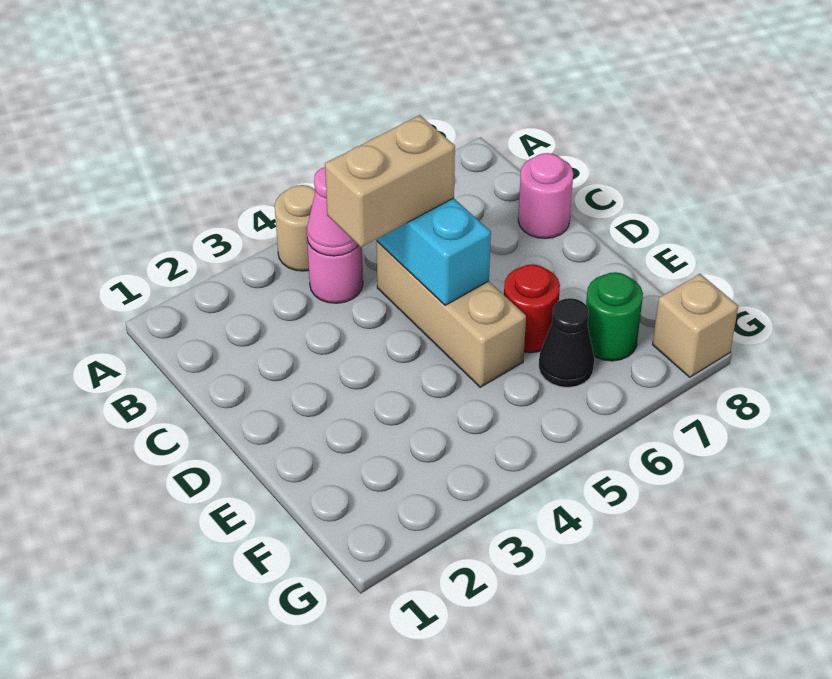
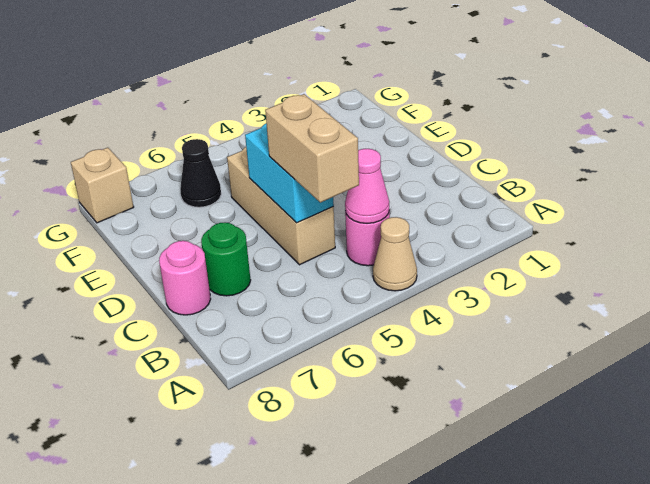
tan 1x1 round brick [275,185,315,271] -> tan 1x1 cone [373,217,417,291]
tan 1x2 brick [325,115,455,247] -> tan 1x2 brick turned to [265,94,359,202]
red 1x1 round brick [504,264,560,353] -> none
green 1x1 round brick [586,272,643,361] -> green 1x1 round brick moved to [201,222,251,296]

